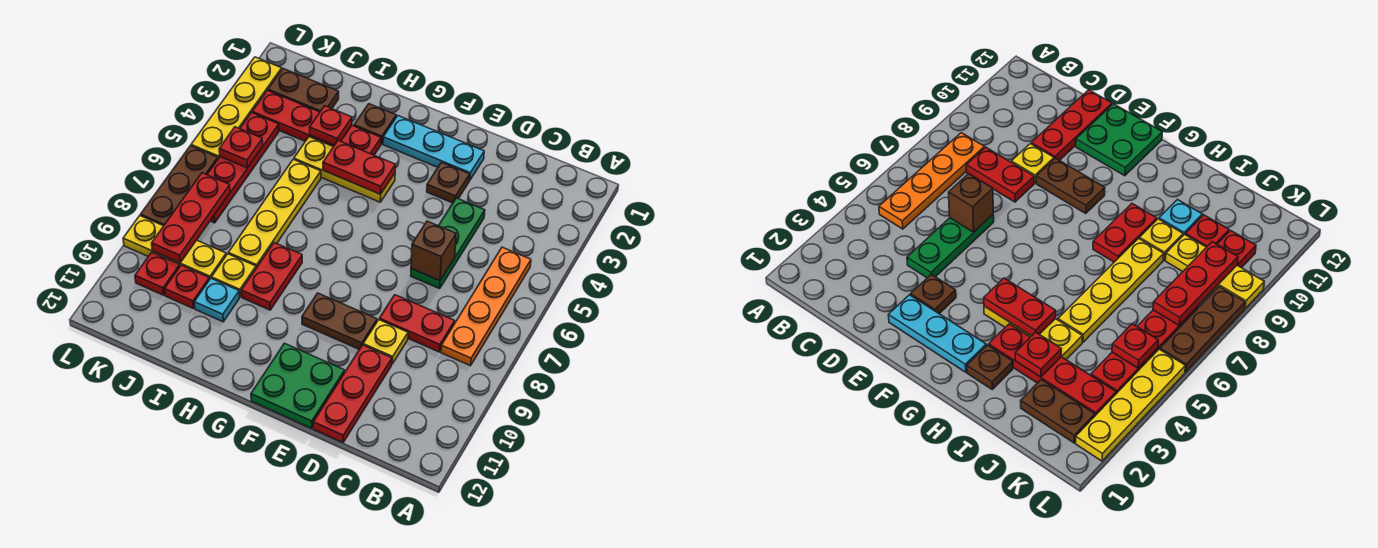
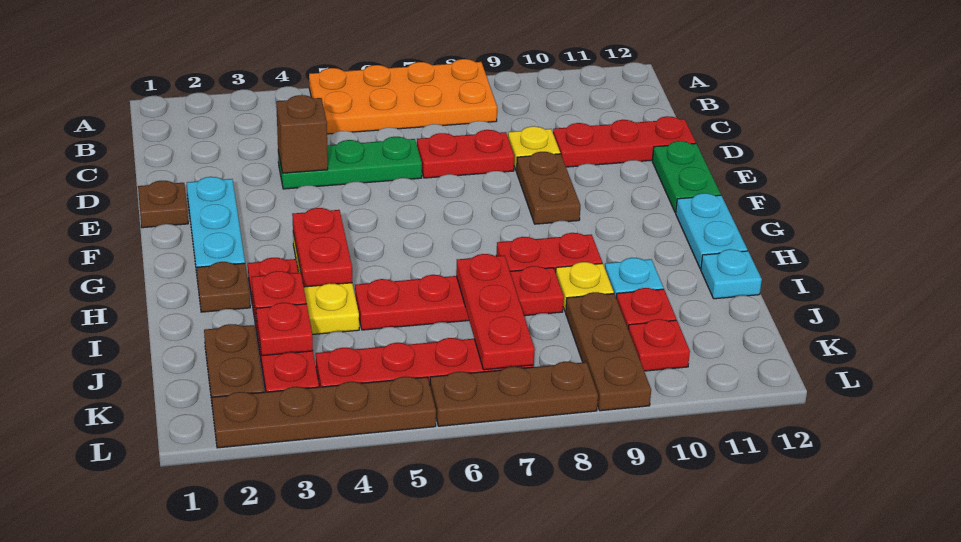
orange 1x4 plate [441,247,531,366] -> orange 2x4 plate [309,59,497,134]
red 1x2 plate [379,295,455,352] -> red 1x2 plate turned to [417,130,514,178]
brown 1x1 brick [411,221,456,281] -> brown 1x1 brick moved to [276,95,328,173]
brown 1x1 plate [427,162,470,203] -> brown 1x1 plate moved to [138,181,188,228]
green 2x2 plate [251,343,345,428] -> green 1x2 plate [652,141,721,213]
none -> cyan 1x2 plate [676,193,748,269]
yellow 1x4 plate [228,159,321,268] -> red 1x4 plate [355,266,564,330]
none -> cyan 1x1 plate [701,249,762,299]
yellow 1x3 plate [123,216,226,280] -> brown 1x3 plate [566,292,651,411]
red 1x1 plate [219,127,263,168] -> red 1x1 plate moved to [256,303,313,356]
red 1x3 plate [152,173,230,263] -> red 1x3 plate turned to [456,254,535,370]
yellow 1x4 plate [191,57,282,159] -> brown 1x4 plate [212,377,436,448]

